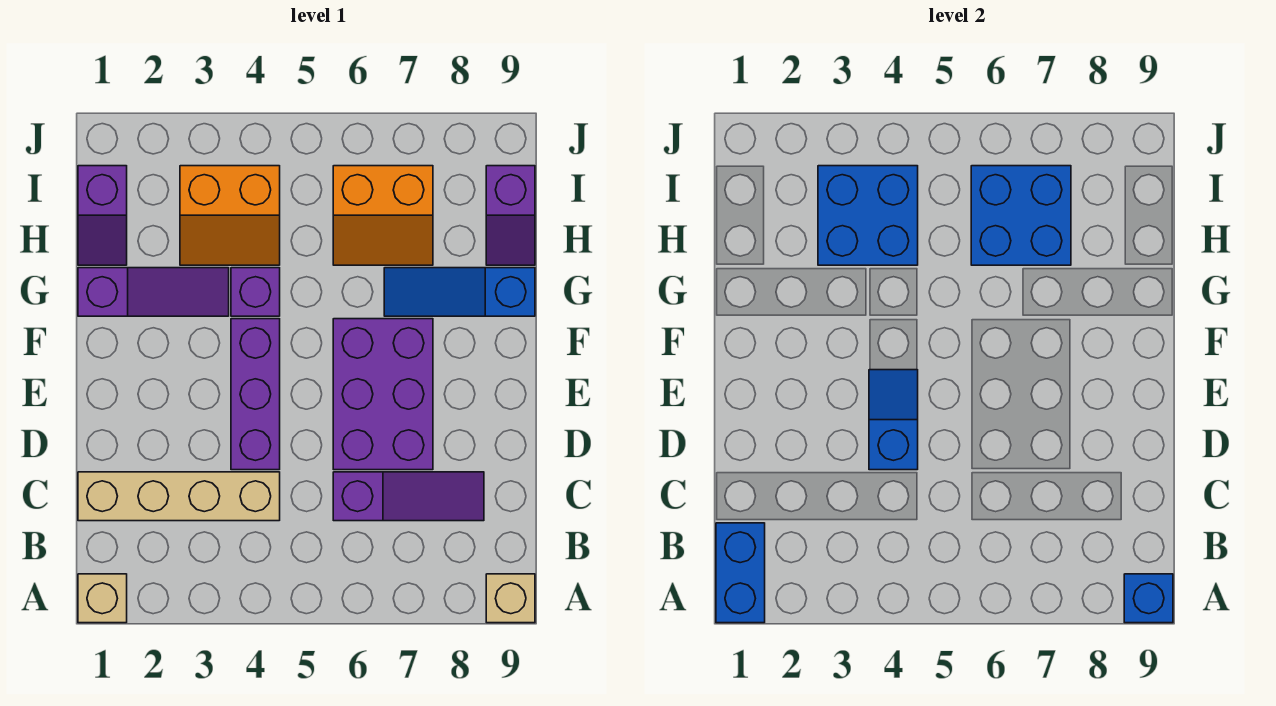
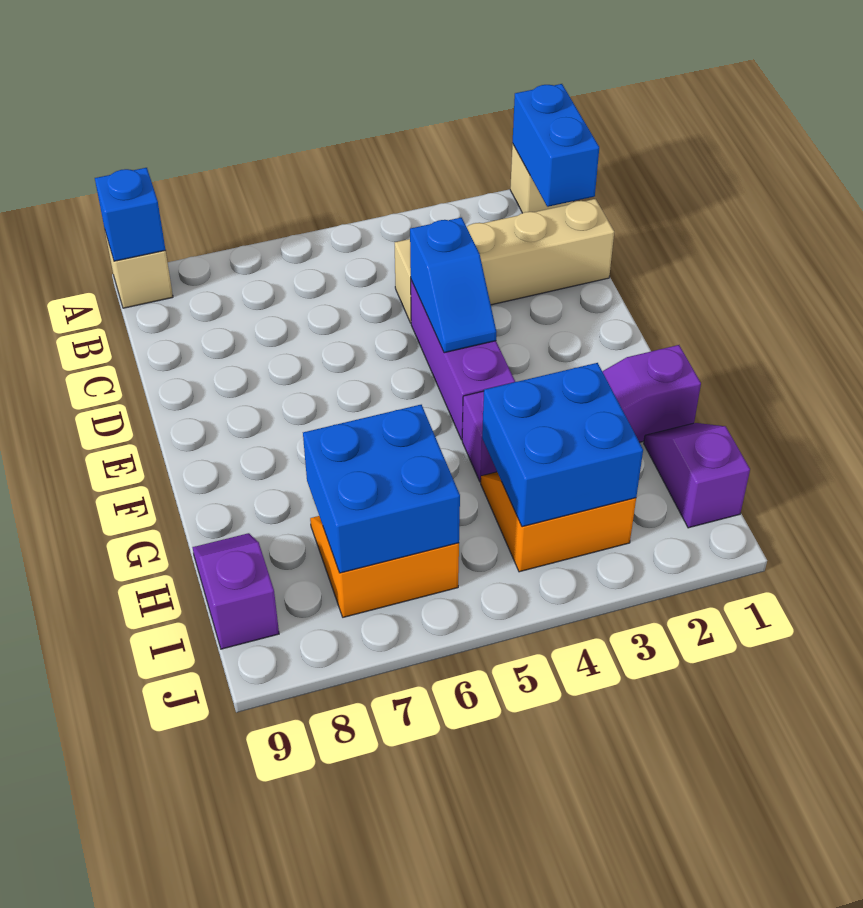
purple 1x3 slope [333,472,484,521] -> none
purple 2x3 brick [333,319,433,470] -> none
blue 1x3 slope [384,268,535,316] -> none

